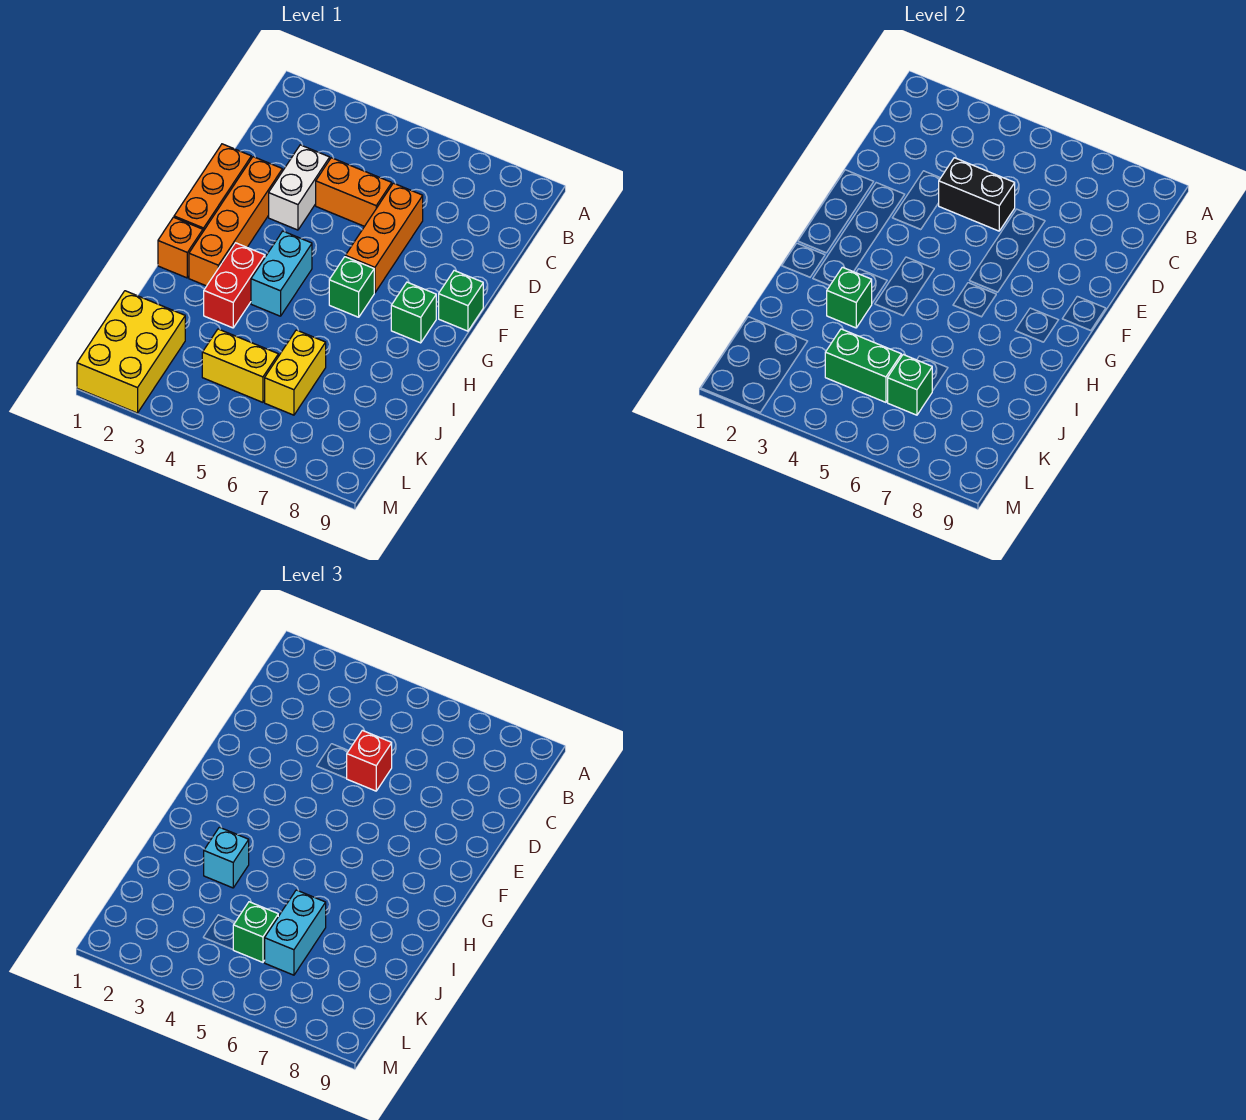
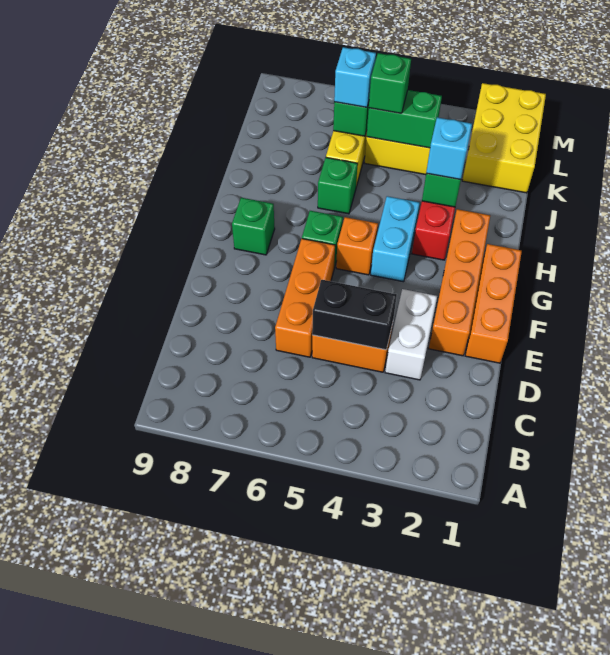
red 1x1 brick [346,730,392,791] -> none
green 1x1 brick [439,271,483,331] -> green 1x1 brick moved to [318,158,358,214]
orange 1x1 brick [158,217,203,278] -> orange 1x1 brick moved to [336,217,378,275]
cyan 1x2 brick [265,890,326,975] -> cyan 1x1 brick [334,47,376,107]

